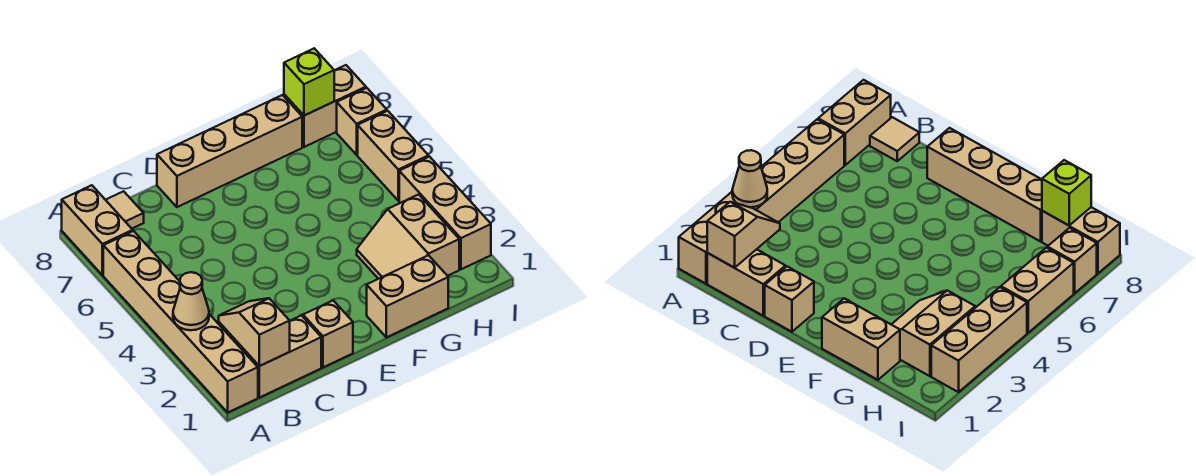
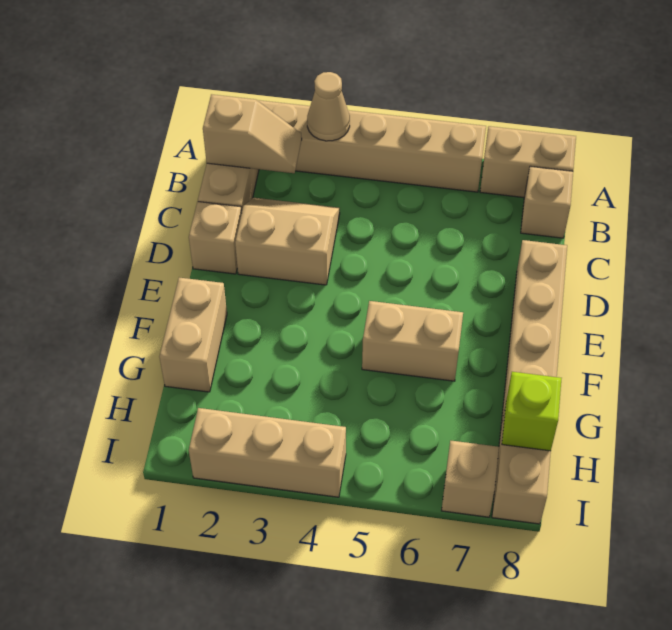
tan 1x1 tile [106,191,144,229] -> tan 1x1 brick [521,166,573,238]
tan 2x2 slope [357,195,459,279] -> tan 2x2 slope moved to [235,198,340,285]
tan 1x2 brick [358,111,429,201] -> tan 1x2 brick moved to [362,301,463,381]

